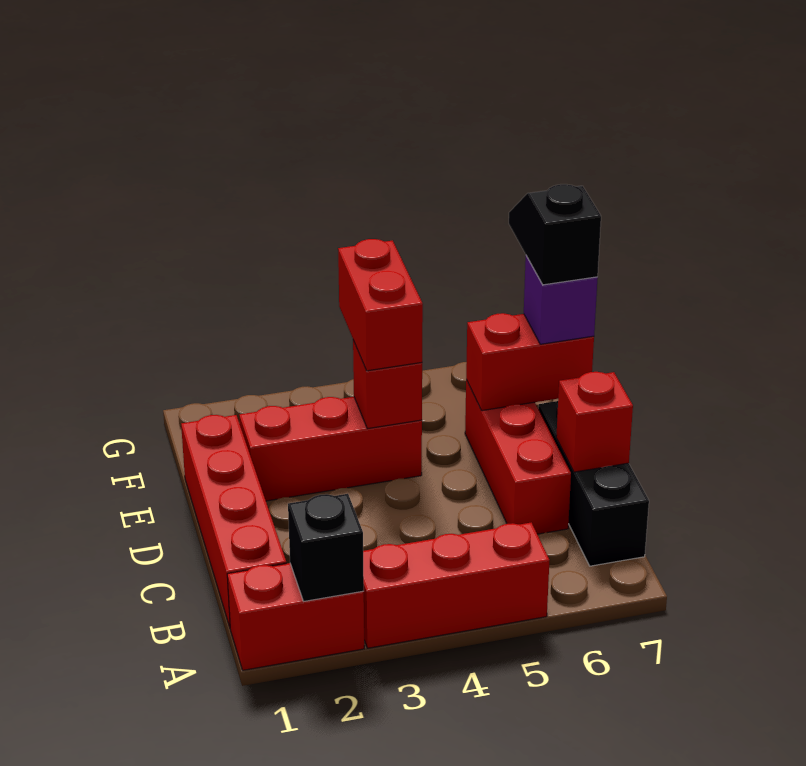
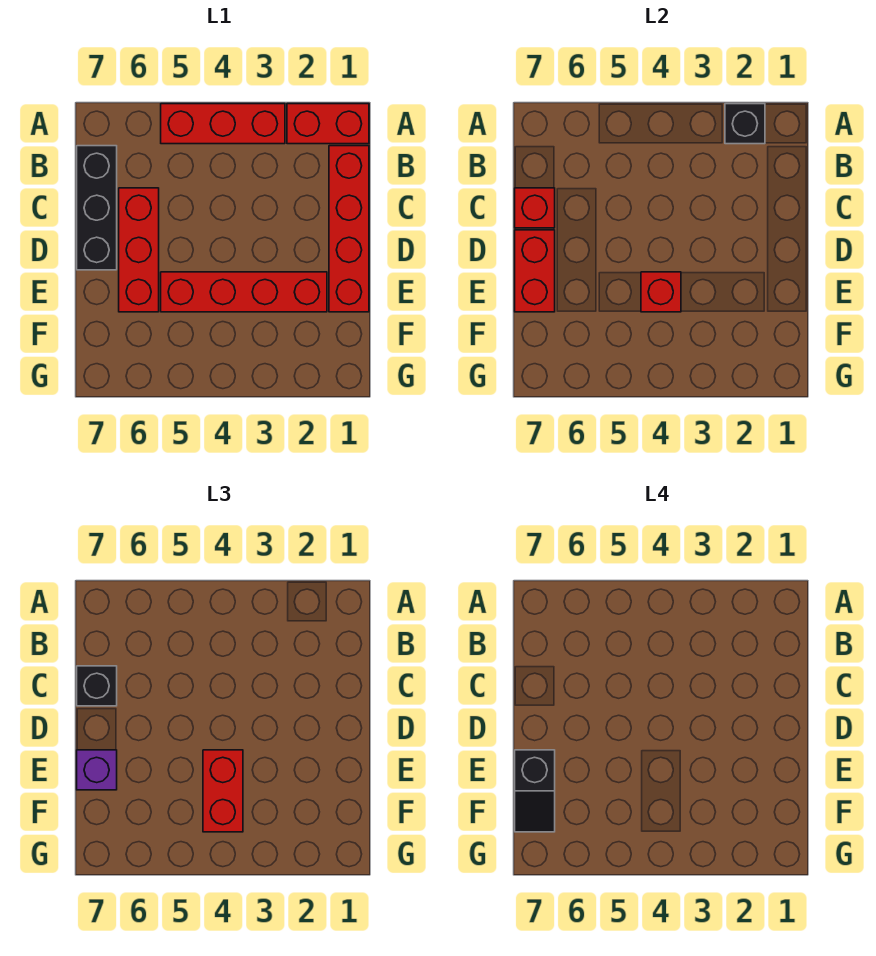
none -> black 1x1 brick [77,666,117,706]
red 1x3 brick [239,397,422,501] -> red 1x4 brick [161,272,327,312]
red 1x2 brick [466,313,594,411] -> red 1x2 brick turned to [515,230,555,312]

